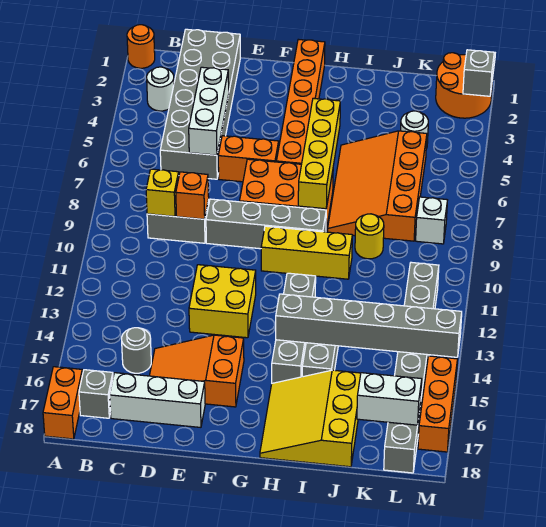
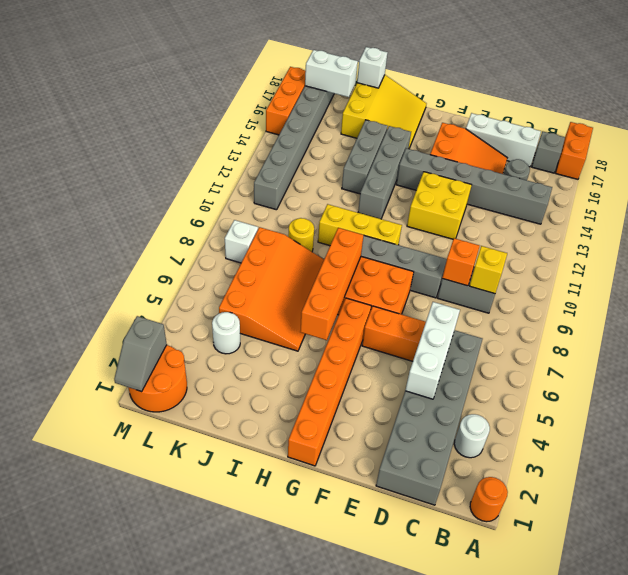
yellow 1x4 brick [298,98,340,209] -> orange 1x4 brick [300,228,364,340]
grey 1x6 brick [276,294,462,357] -> grey 1x6 brick moved to [396,148,552,224]
none -> white 1x1 brick [357,47,388,88]

